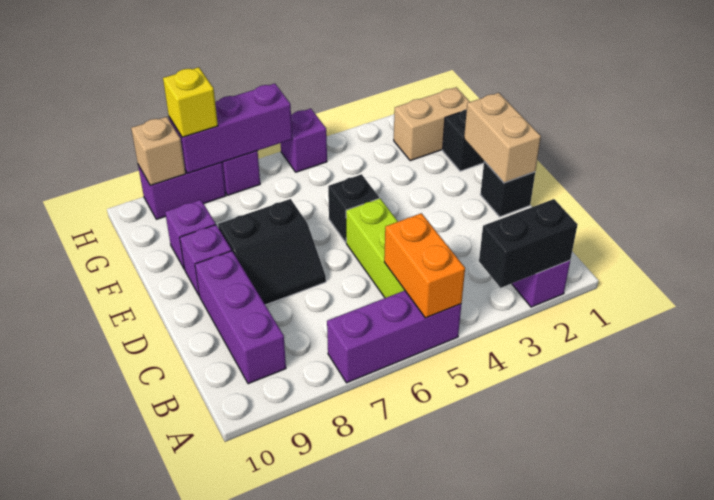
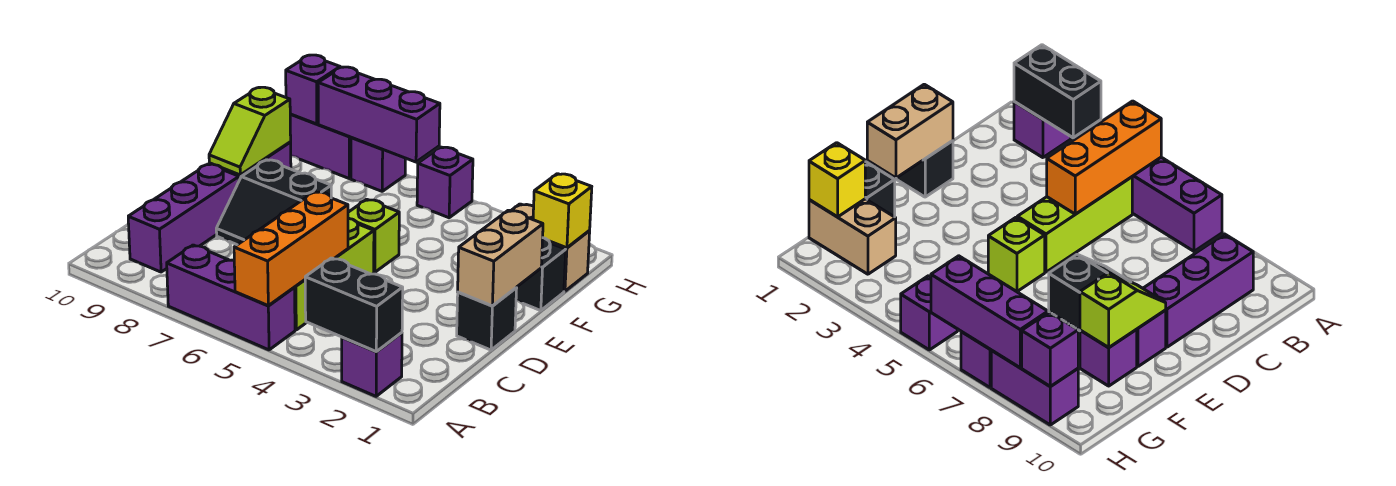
orange 1x2 brick [384,213,465,318] -> orange 1x3 brick [234,192,348,305]
black 1x1 brick [328,174,379,242] -> lime 1x1 brick [348,199,399,272]
none -> lime 1x2 slope [209,87,291,175]
yellow 1x1 brick [163,67,218,137] -> yellow 1x1 brick moved to [533,174,592,248]
tan 1x1 brick [131,117,186,186] -> purple 1x1 brick [286,55,340,124]

